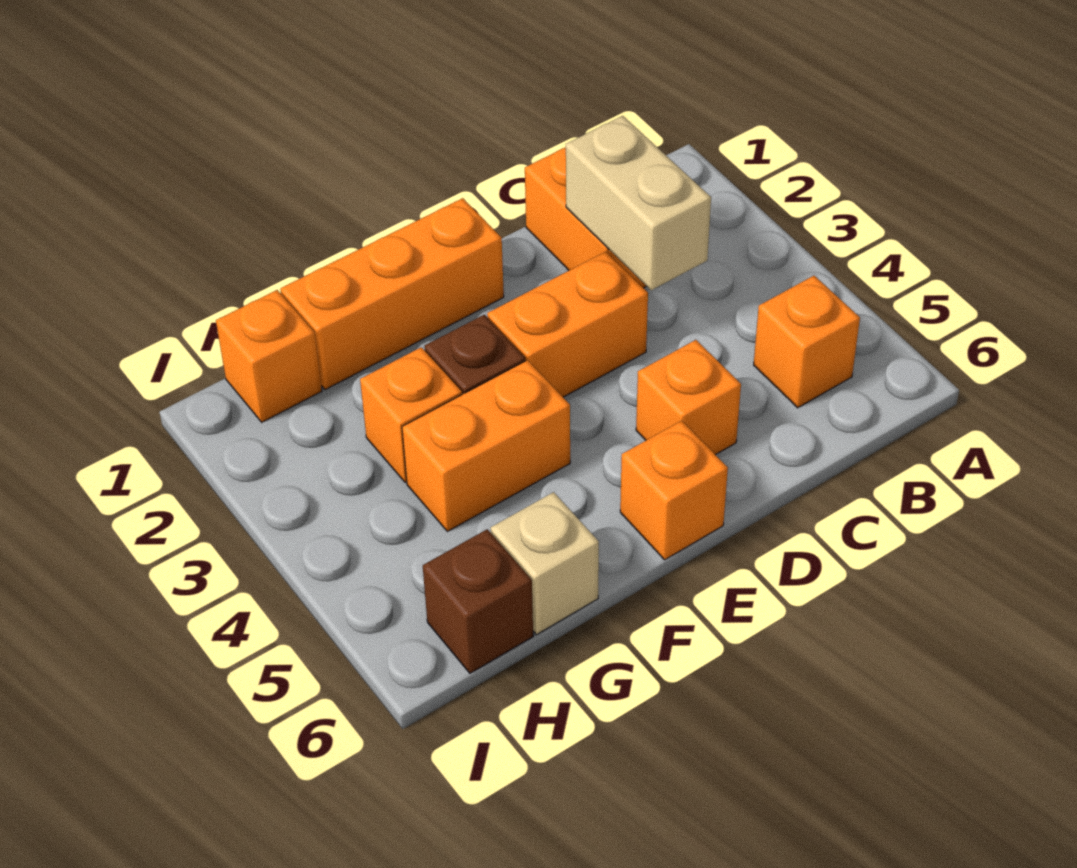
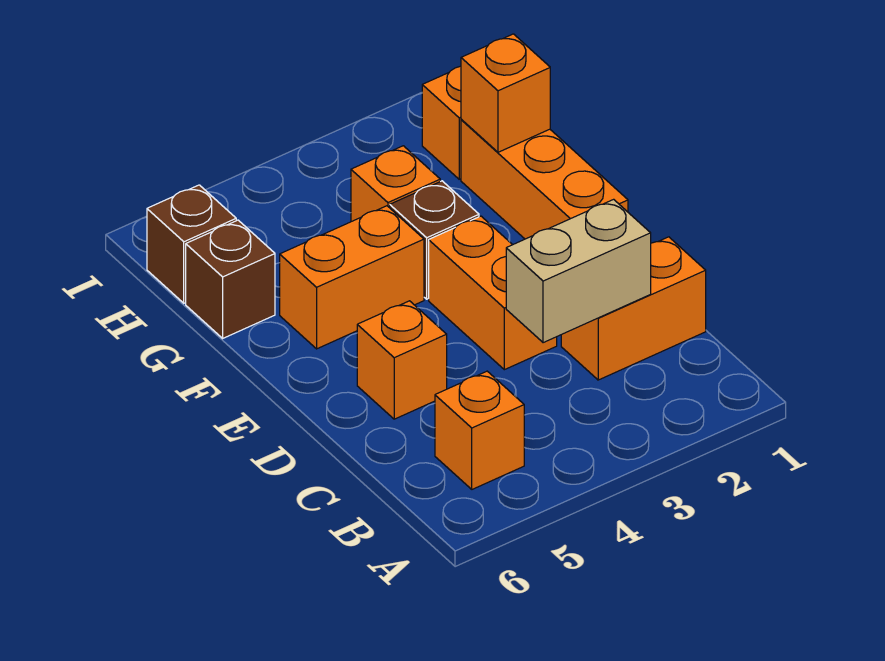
orange 1x1 brick [620,421,728,560] -> orange 1x1 brick moved to [461,34,550,152]
orange 1x2 brick [402,360,570,531] -> orange 1x2 brick turned to [280,206,424,349]
tan 1x1 brick [491,492,599,635] -> brown 1x1 brick [186,220,275,338]

